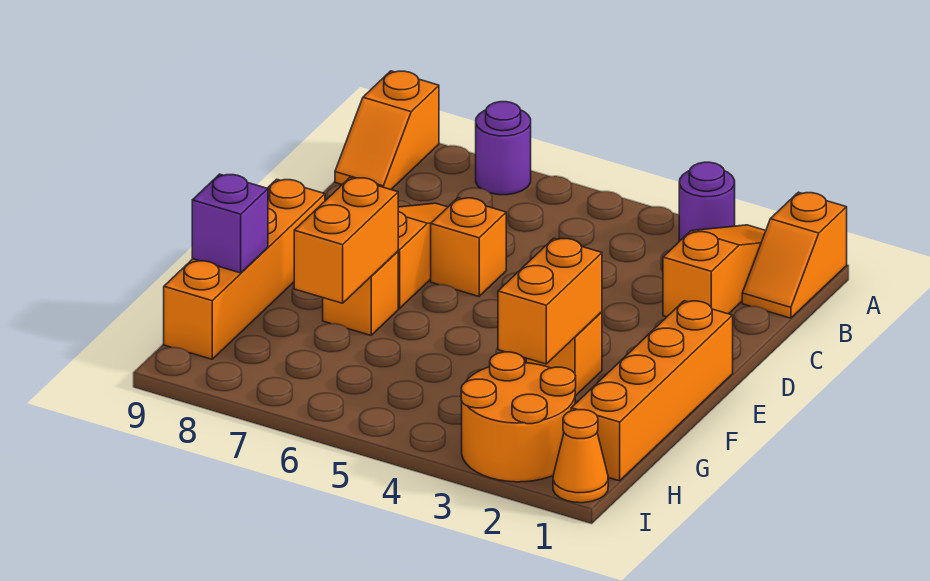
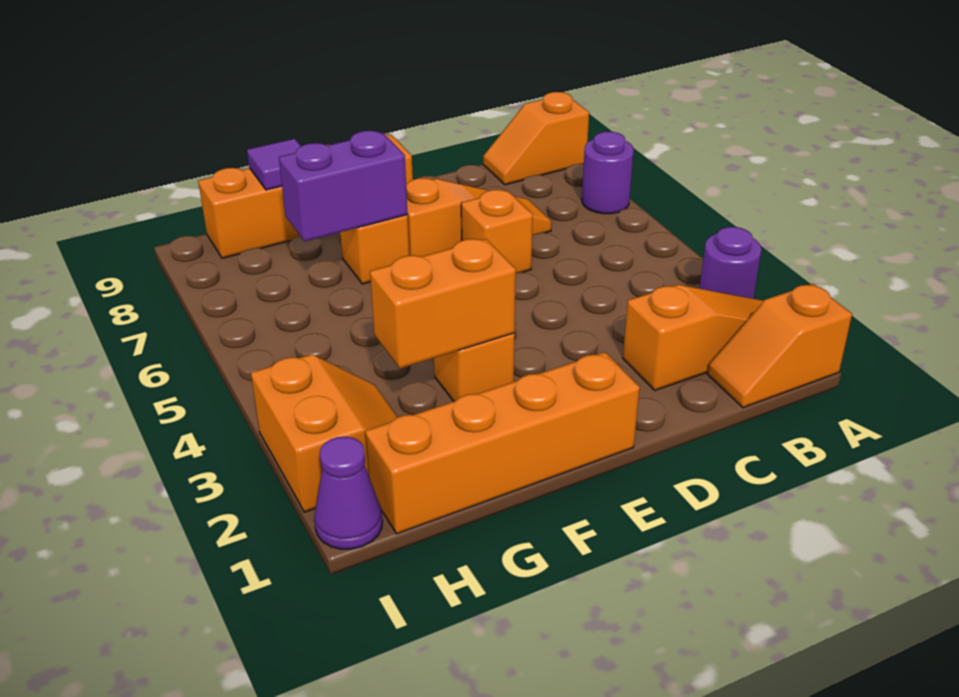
orange 1x2 brick [294,178,398,303] -> purple 1x2 brick [279,131,407,242]
purple 1x1 brick [192,174,268,273] -> purple 1x1 tile [247,139,301,190]
orange 2x2 round brick [461,352,576,482] -> orange 2x2 slope [251,354,398,512]
orange 1x1 cone [553,410,608,503] -> purple 1x1 cone [314,437,383,549]

